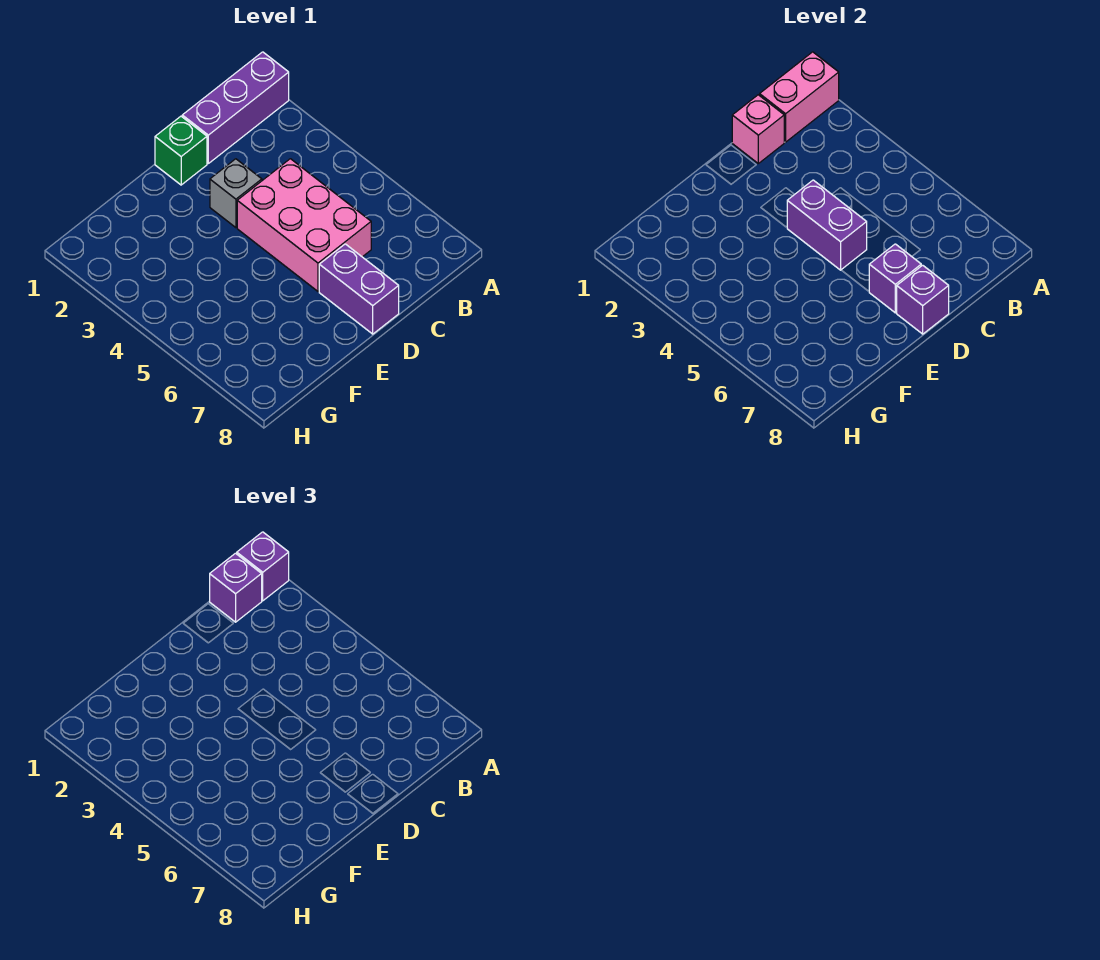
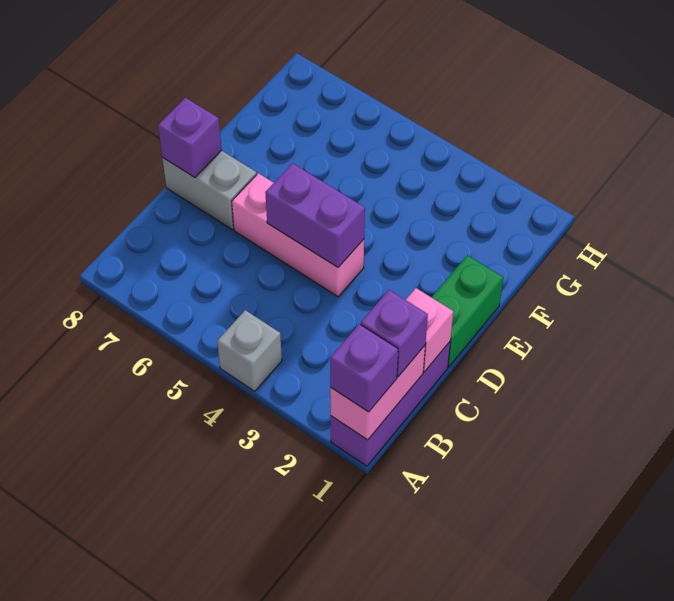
pink 2x3 brick [237,159,371,291] -> pink 1x3 brick [232,173,364,297]
green 1x1 brick [155,116,207,185] -> green 1x2 brick [431,255,503,367]
grey 1x1 brick [210,159,262,228] -> grey 1x1 brick moved to [217,310,282,391]
purple 1x2 brick [319,244,399,334] -> grey 1x2 brick [162,150,257,230]
purple 1x1 brick [869,244,921,313] -> none

